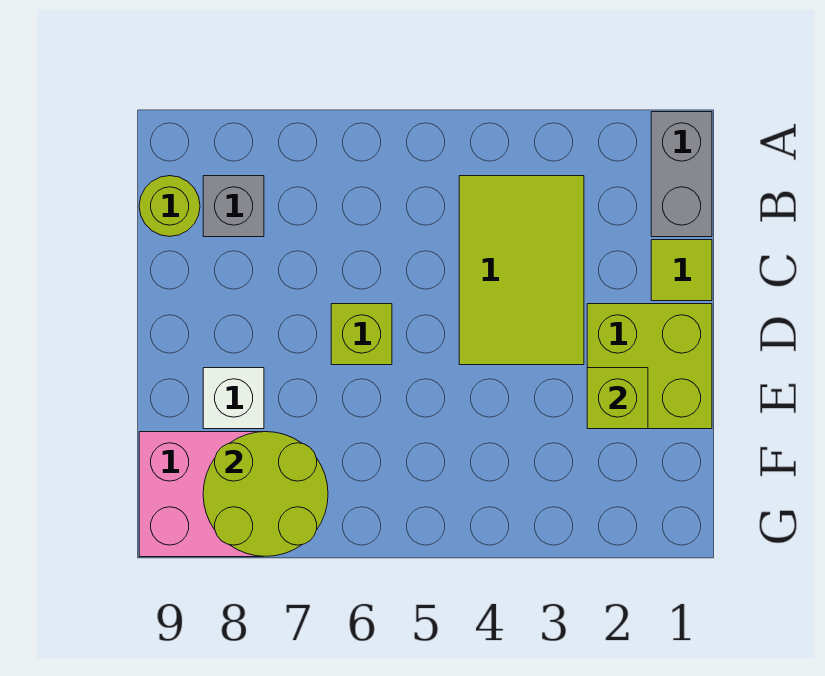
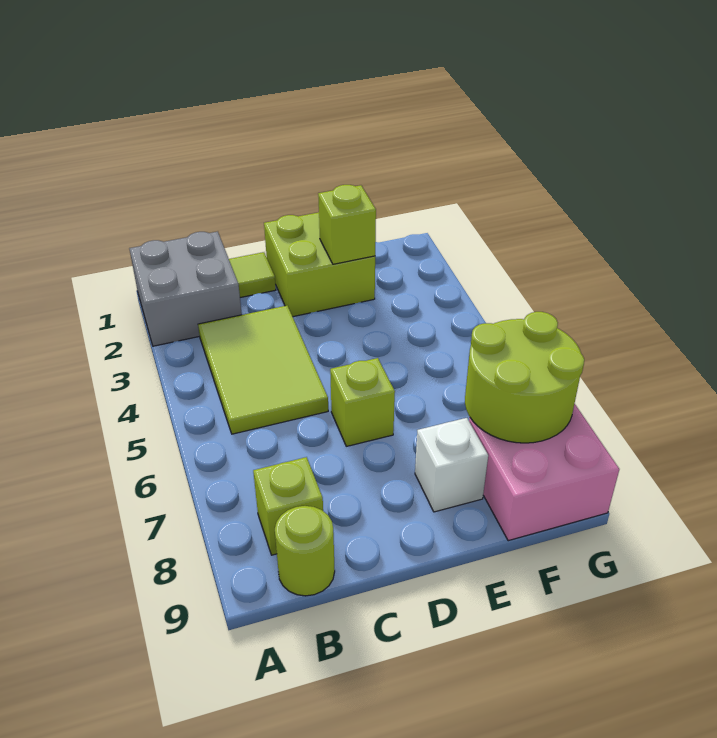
grey 1x2 brick [651,112,712,237] -> grey 2x2 brick [129,232,242,346]
lime 2x3 tile [459,176,584,365] -> lime 2x3 tile turned to [198,306,328,434]
grey 1x1 brick [203,176,264,237] -> lime 1x1 brick [253,457,323,555]

